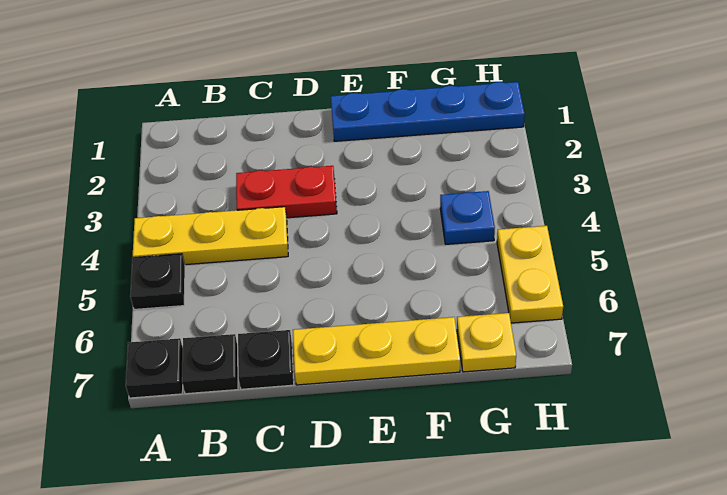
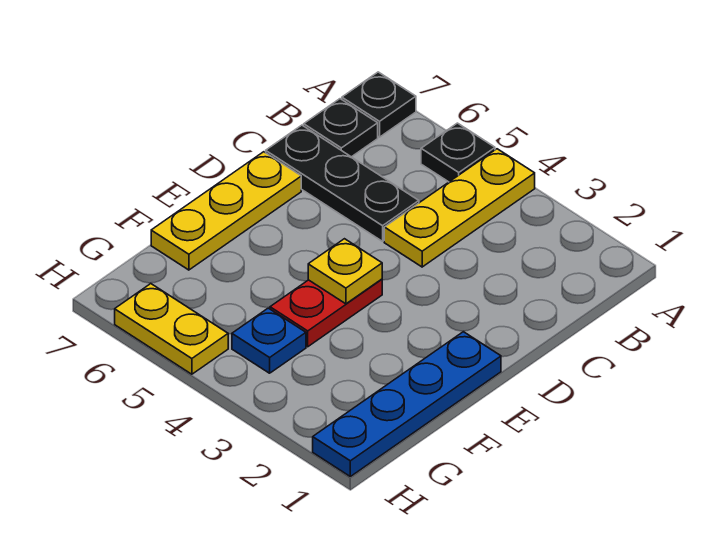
red 1x2 plate [236,166,337,218] -> red 1x2 plate moved to [270,279,382,347]
black 1x1 plate [238,330,294,389] -> black 1x3 plate [266,125,419,241]
yellow 1x1 plate [457,313,516,372] -> yellow 1x1 plate moved to [308,239,382,304]

